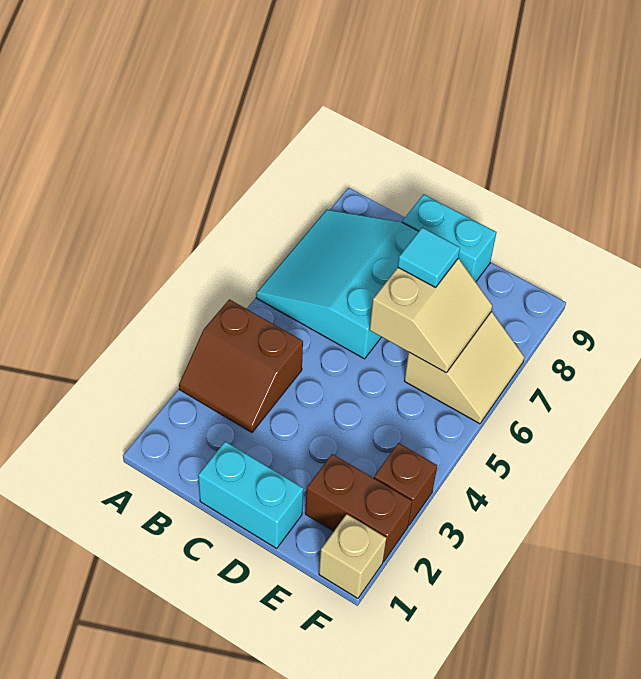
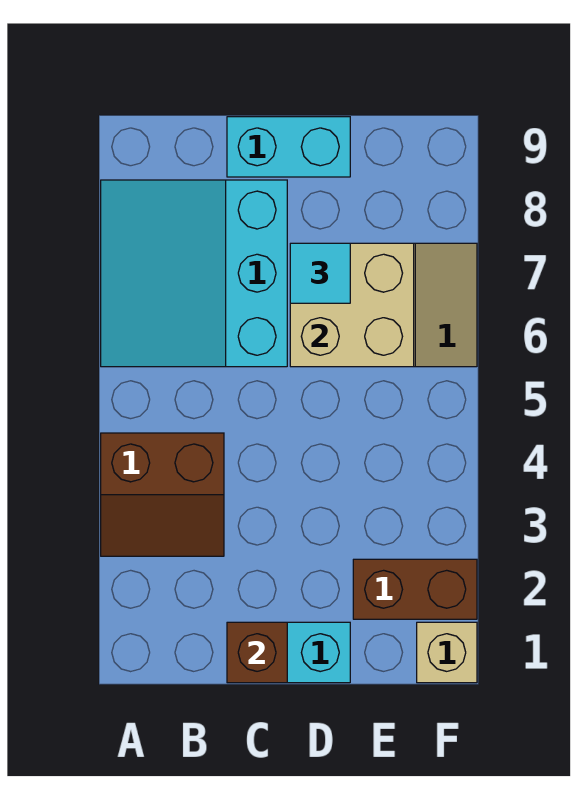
tan 2x2 slope [370,259,493,373] -> tan 2x2 brick [290,243,414,367]
brown 1x1 brick [374,443,437,525] -> brown 1x1 brick moved to [227,622,287,683]

